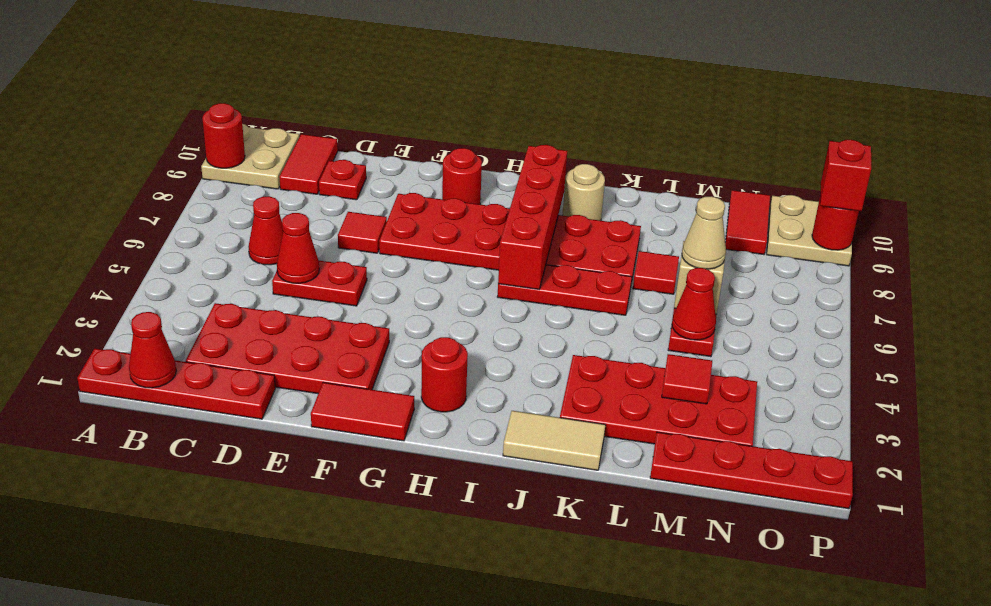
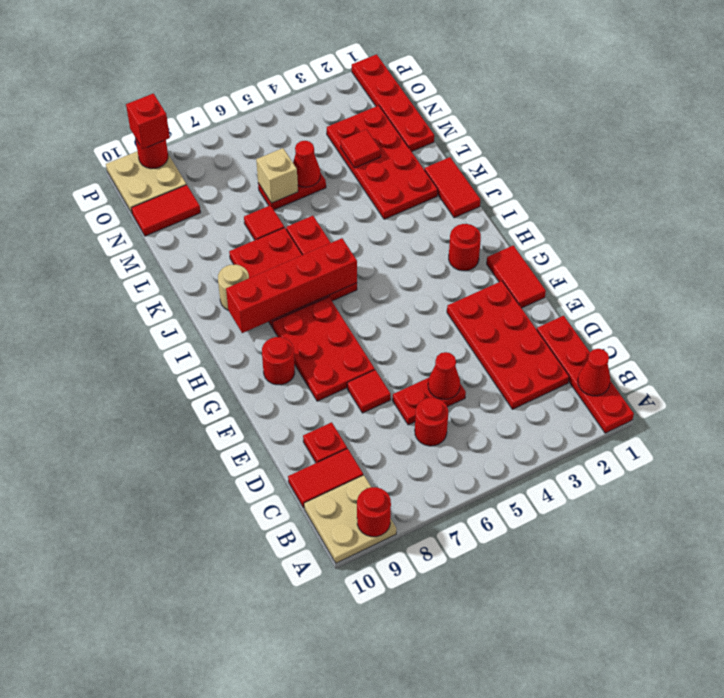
red 1x1 cone [248,196,283,265] -> red 1x1 round brick [415,398,448,446]
red 1x2 plate [272,261,367,306] -> red 1x2 plate turned to [393,378,466,425]
tan 1x2 tile [503,411,605,470] -> red 1x2 tile [425,157,481,218]
tan 1x1 cone [682,196,726,269] -> none

